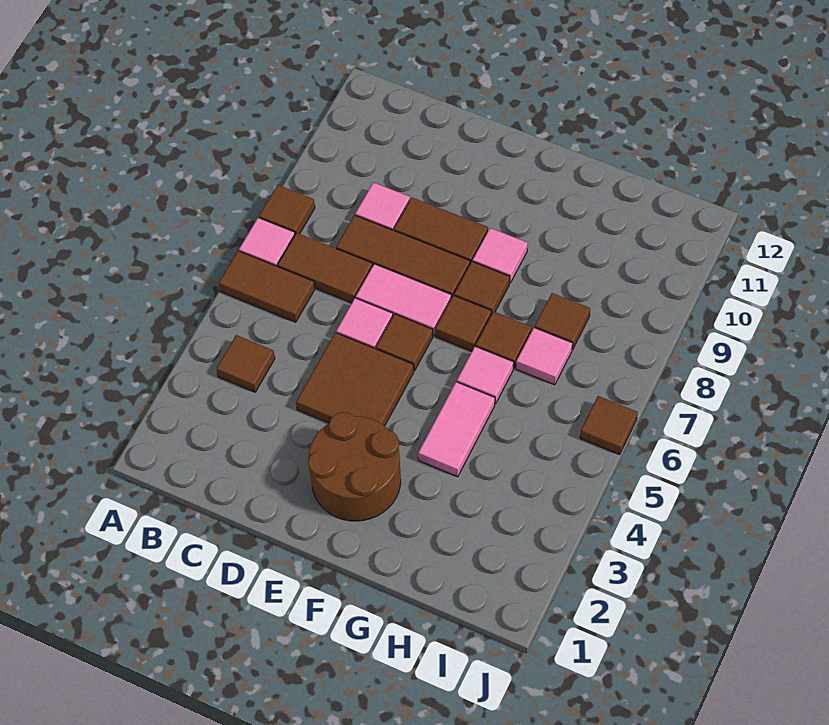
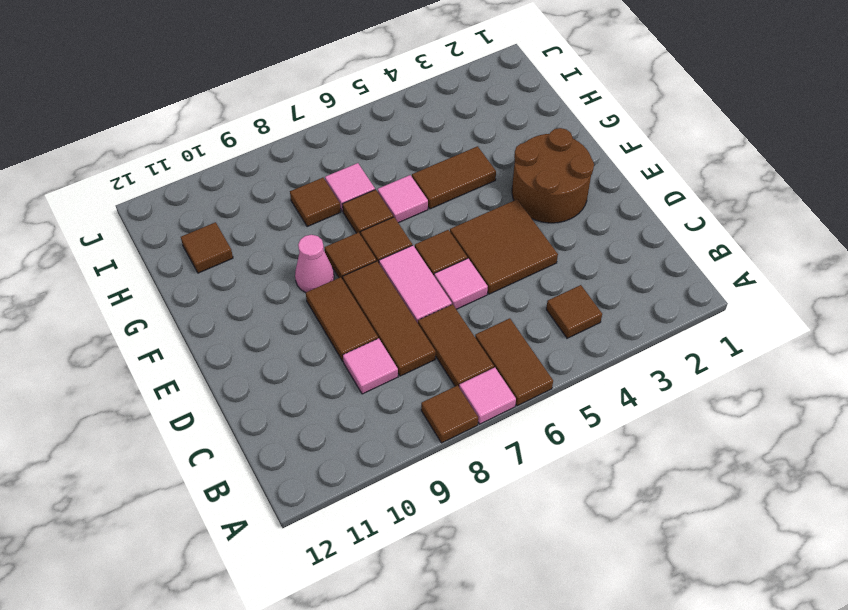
pink 1x1 tile [473,228,528,283] -> pink 1x1 cone [295,235,334,293]
pink 1x2 tile [418,382,495,477] -> brown 1x2 tile [412,146,496,209]
brown 1x1 tile [580,396,638,455] -> brown 1x1 tile moved to [181,222,233,273]

